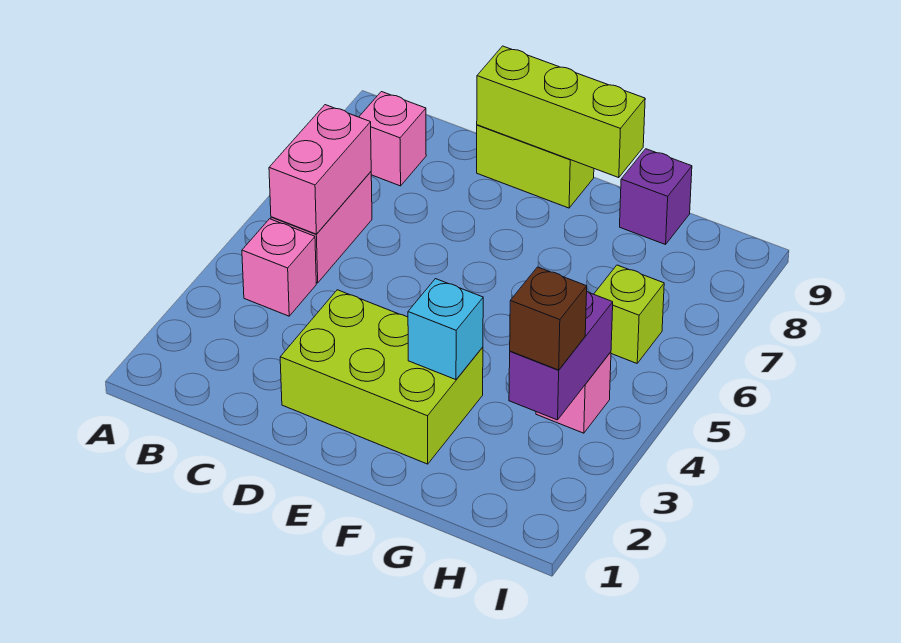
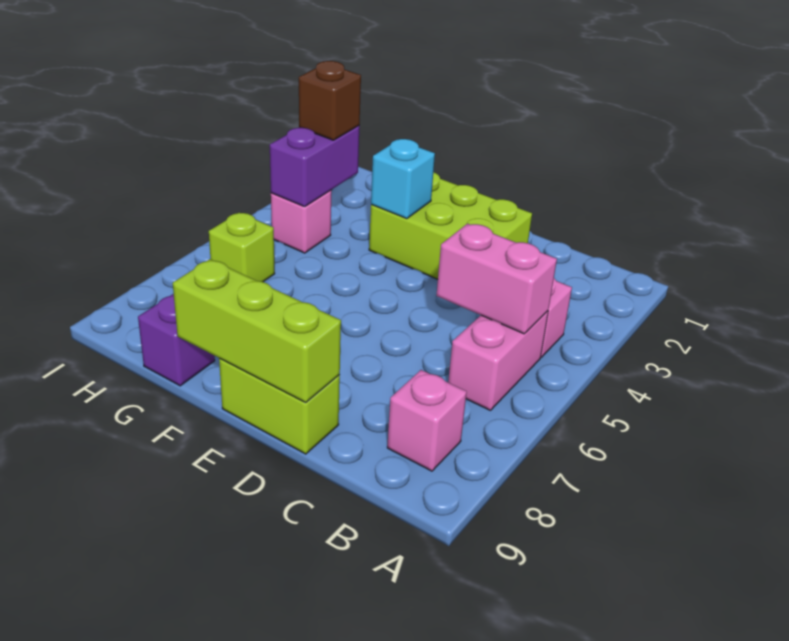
pink 1x2 brick [269,105,371,234] -> pink 1x2 brick turned to [436,224,557,334]

